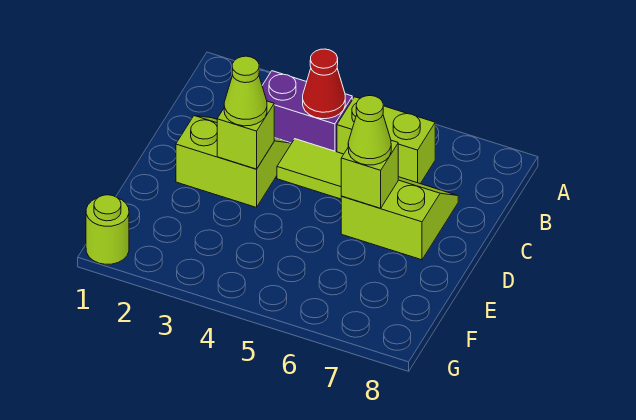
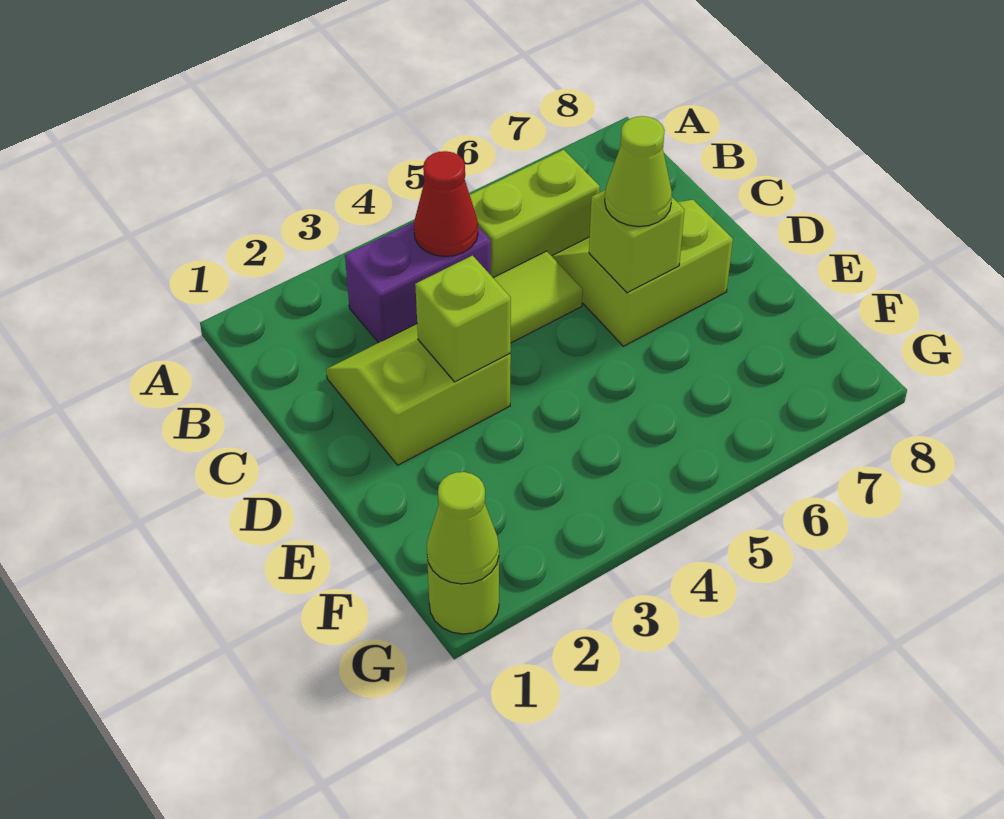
lime 1x1 cone [224,56,267,126] -> lime 1x1 cone moved to [427,472,499,584]

